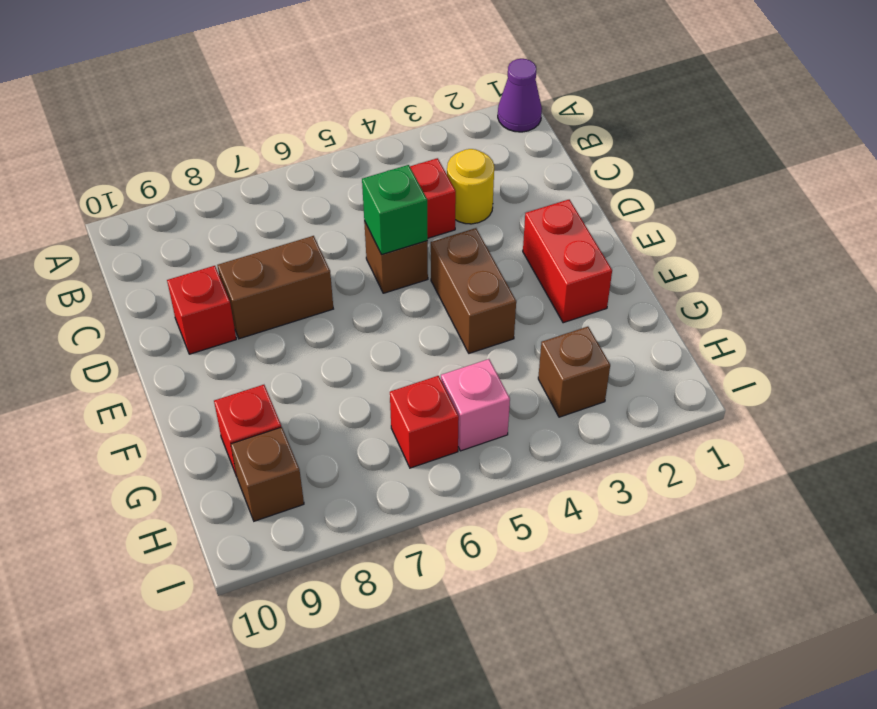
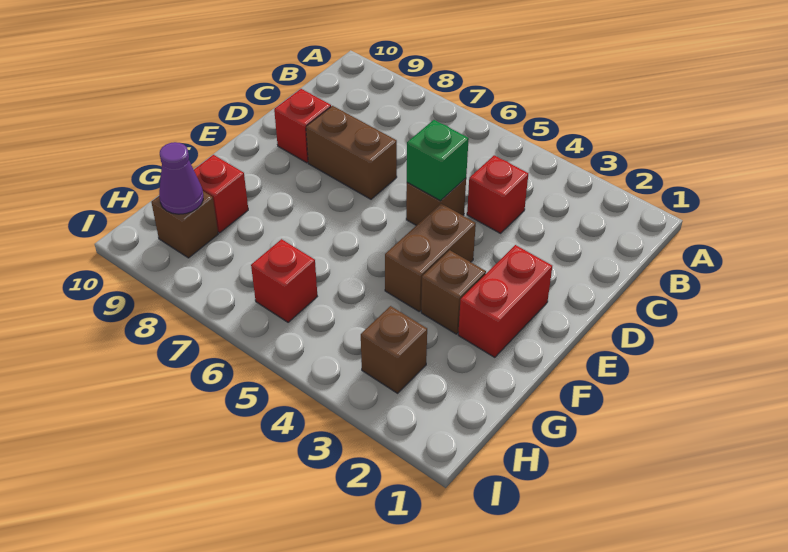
purple 1x1 cone [498,59,542,132] -> purple 1x1 cone moved to [159,142,203,214]
yellow 1x1 round brick [447,149,494,224] -> none
none -> brown 1x1 brick [421,250,486,334]
pink 1x1 brick [441,359,510,451] -> none

